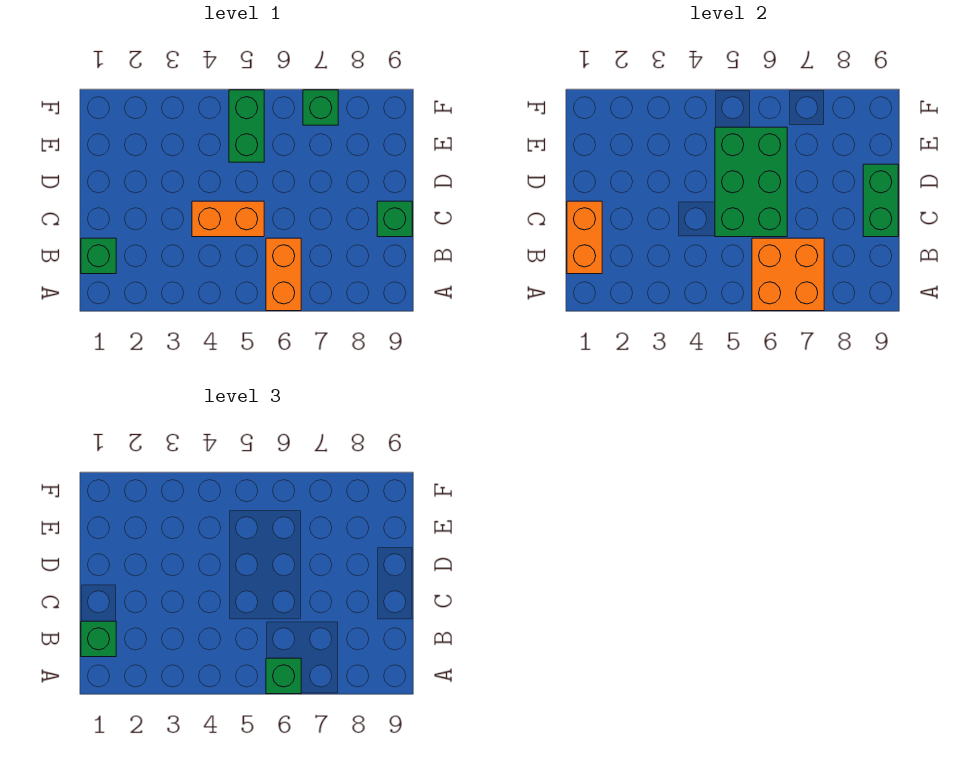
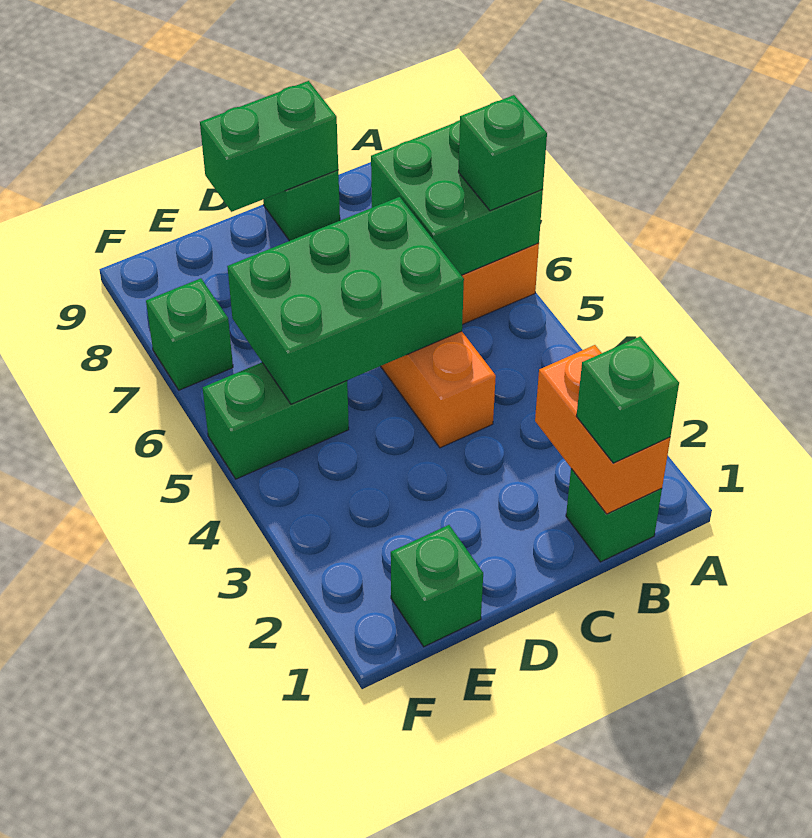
orange 2x2 brick [752,238,824,311] -> green 2x2 brick [371,120,543,275]
orange 1x2 brick [567,201,602,274] -> orange 1x2 brick turned to [535,345,670,514]
none -> green 1x1 brick [391,525,483,647]

